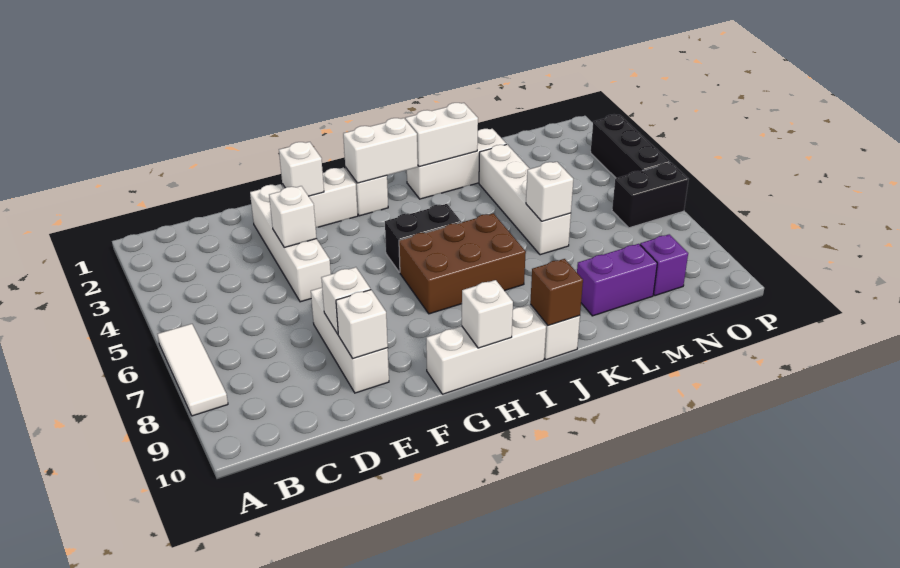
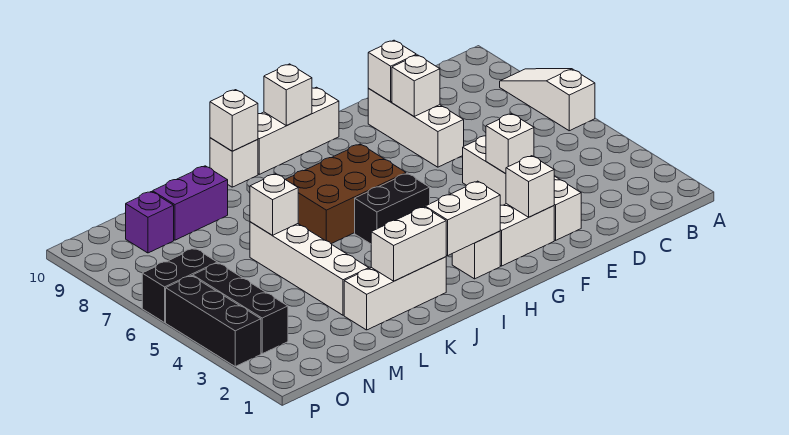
white 1x3 tile [157,324,228,416] -> white 1x3 slope [500,69,595,131]
brown 1x1 brick [530,259,583,326] -> white 1x1 brick [210,90,258,151]
none -> black 1x3 brick [193,263,288,354]

